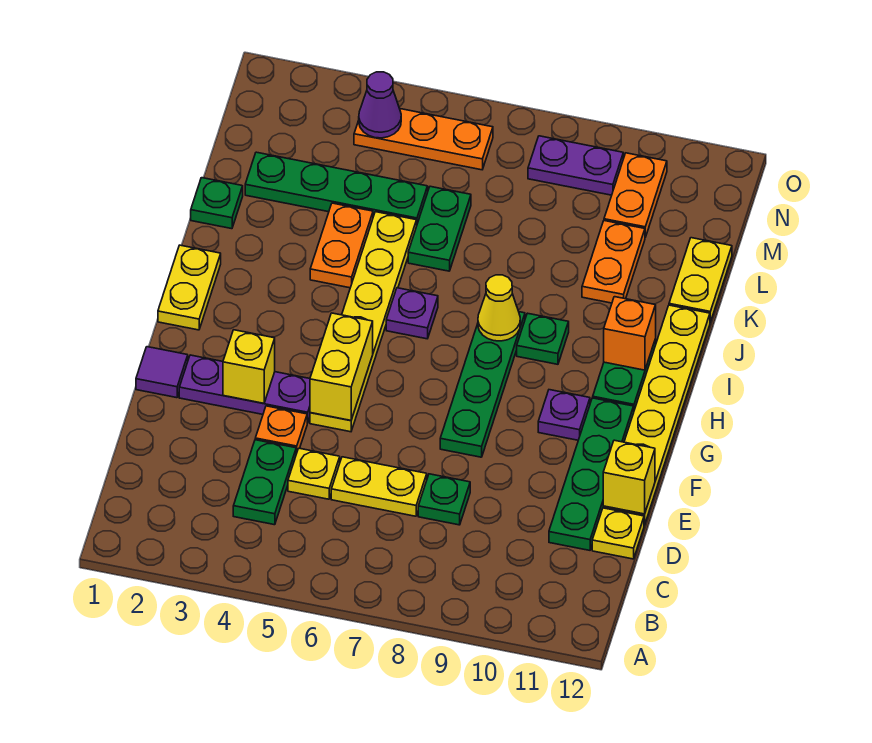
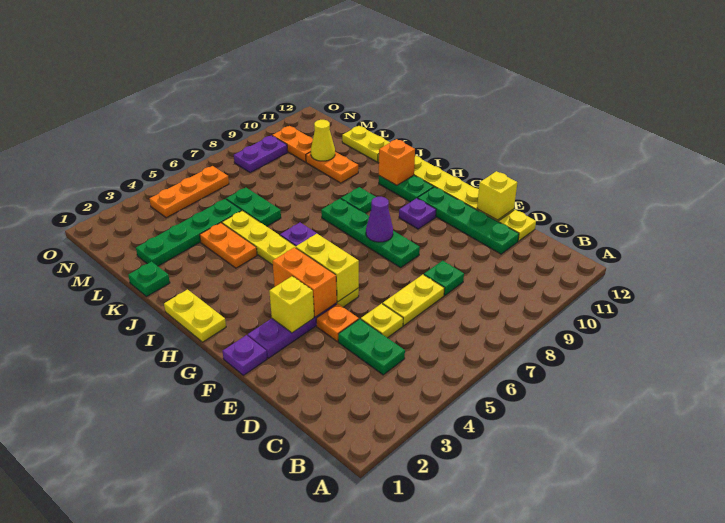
purple 1x1 tile [136,347,188,398] -> purple 1x1 plate [223,335,267,375]
none -> orange 1x2 brick [273,247,337,317]
yellow 1x1 cone [478,275,520,341] -> yellow 1x1 cone moved to [311,120,335,161]
purple 1x1 cone [359,72,401,138] -> purple 1x1 cone moved to [366,197,393,242]

